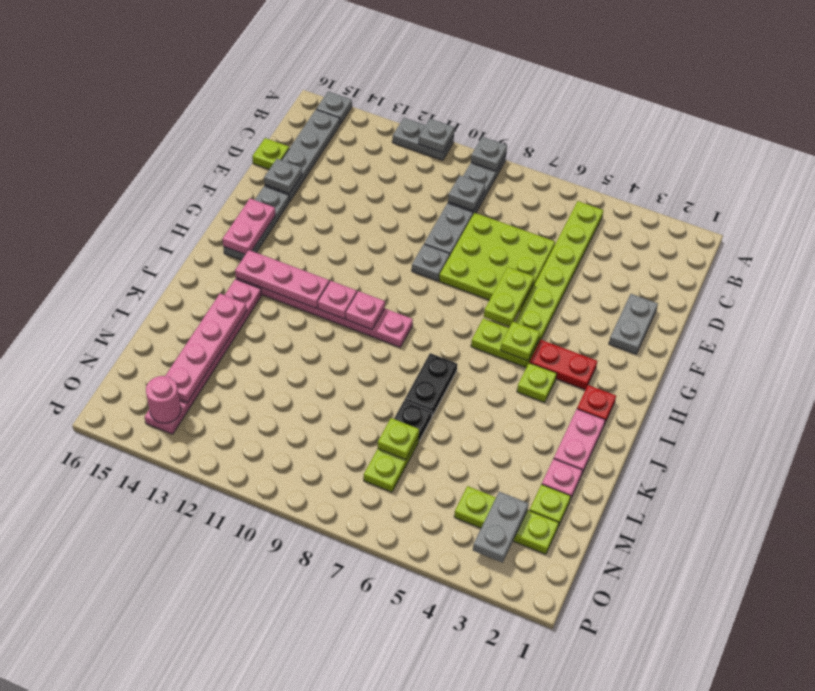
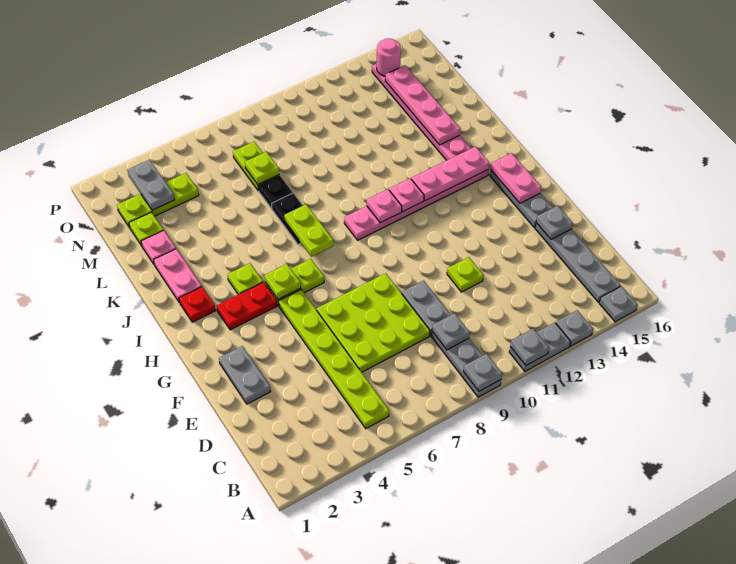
lime 1x1 plate [252,138,289,169] -> lime 1x1 plate moved to [447,257,484,292]
lime 1x2 plate [484,267,534,326] -> lime 1x2 plate moved to [284,204,333,257]
grey 1x1 plate [412,244,450,281] -> grey 1x1 plate moved to [556,310,593,346]

